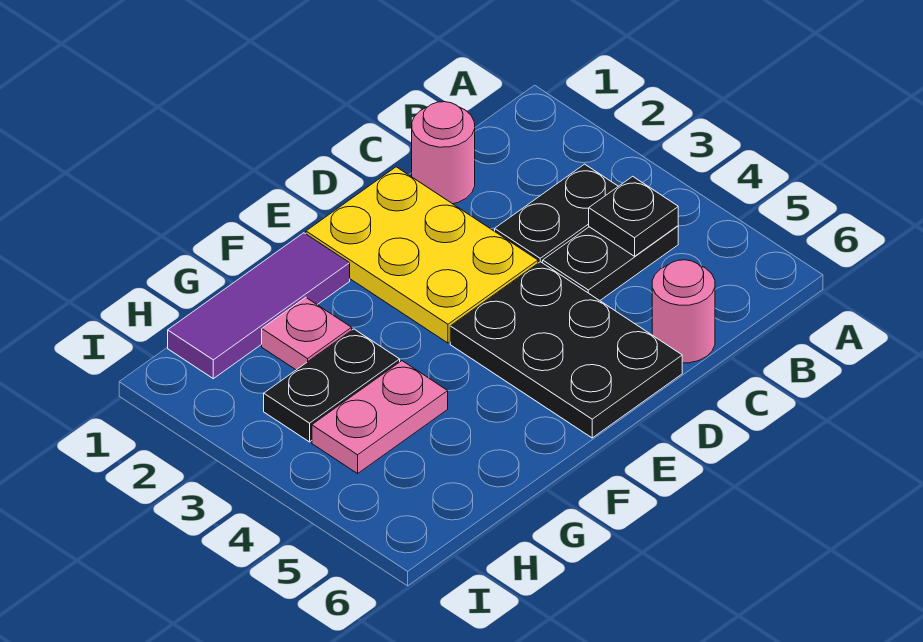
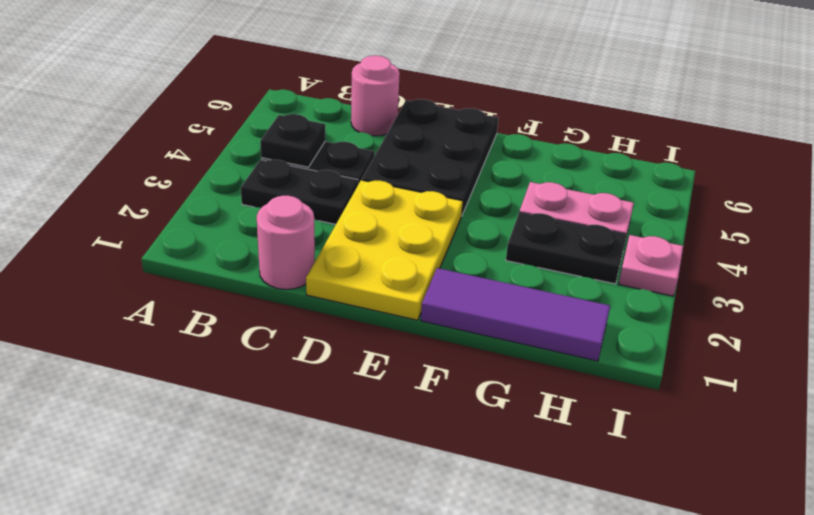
pink 1x1 plate [262,297,352,370] -> pink 1x1 plate moved to [619,235,683,296]

